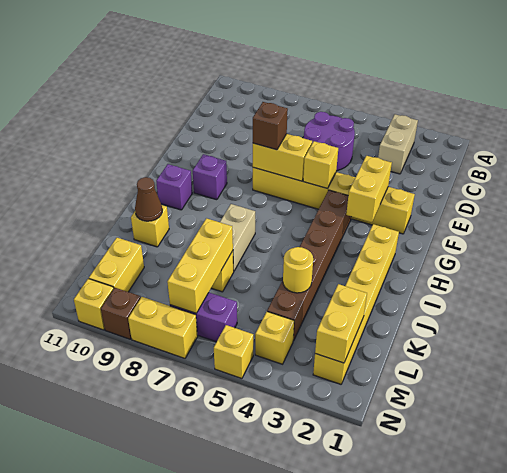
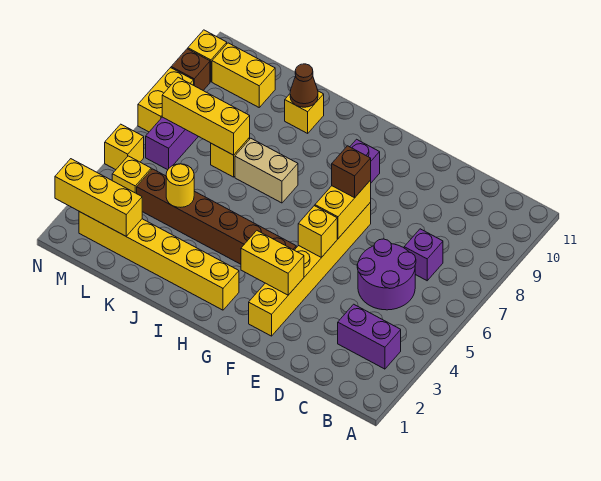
tan 1x2 brick [378,114,418,174] -> purple 1x2 brick [338,304,401,369]
purple 1x1 brick [156,164,192,210] -> purple 1x1 brick moved to [404,229,443,281]
yellow 1x2 brick [315,284,367,363] -> yellow 1x3 brick [55,159,142,236]

